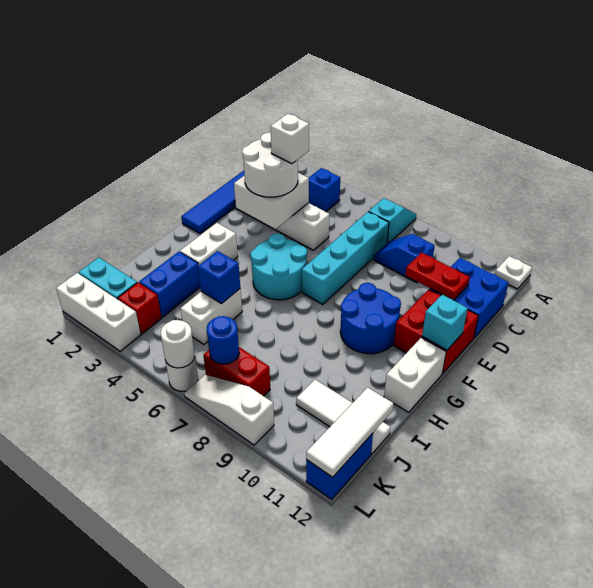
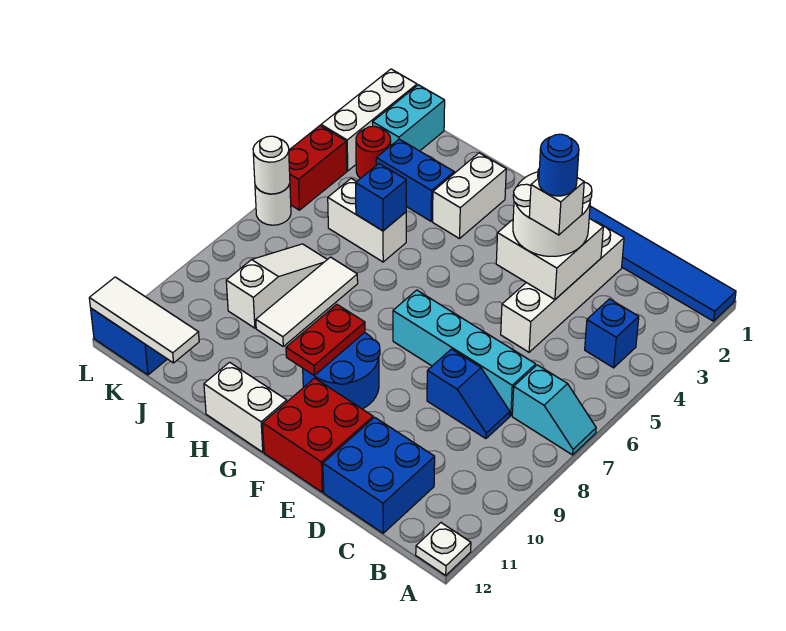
blue 1x2 slope [373,234,435,283] -> blue 1x2 slope turned to [427,349,510,439]
red 1x2 plate [405,252,470,300] -> red 1x2 plate moved to [286,304,365,376]
cyan 2x2 round brick [250,234,307,300] -> none
cyan 1x1 brick [422,295,468,350] -> none
white 1x2 brick [180,223,238,266] -> white 1x2 brick turned to [433,153,506,239]
white 1x3 tile [296,380,391,454] -> white 1x3 tile moved to [256,257,358,346]
red 1x1 brick [118,283,161,334] -> red 1x1 round brick [356,126,391,178]
red 1x2 brick [203,347,270,396] -> red 1x2 brick moved to [289,126,347,210]
blue 1x1 round brick [207,316,239,364] -> blue 1x1 round brick moved to [539,134,579,196]
white 1x3 slope [184,375,274,445] -> white 1x3 slope moved to [226,244,327,328]

